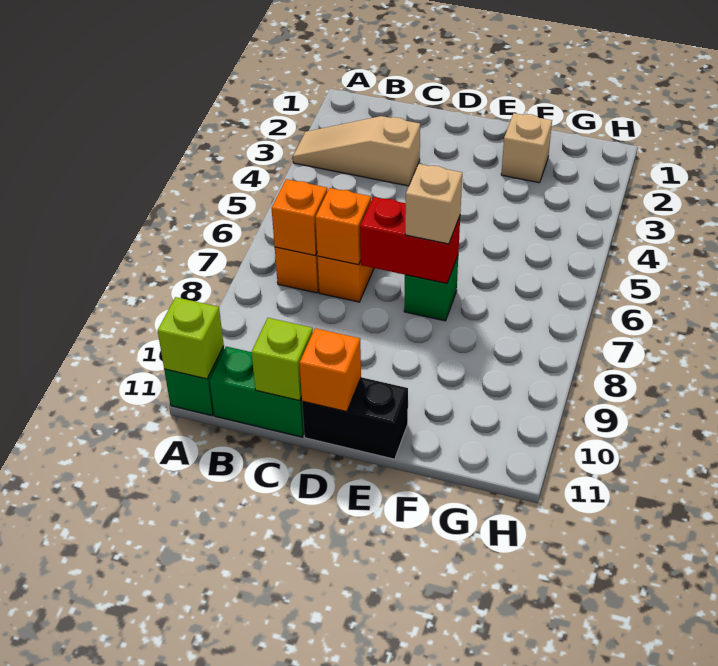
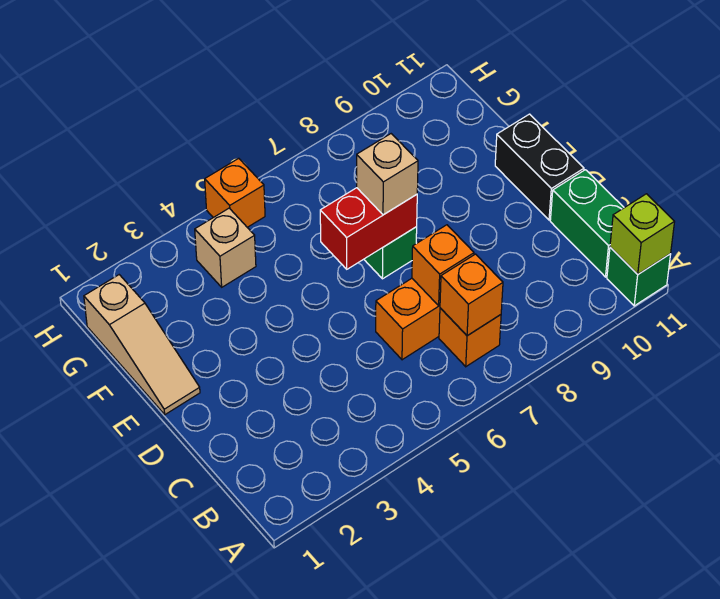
tan 1x3 slope [293,116,420,186] -> tan 1x3 slope moved to [84,275,200,415]
lime 1x1 brick [252,318,313,400] -> none
red 1x2 brick [360,197,460,283] -> red 1x2 brick turned to [320,188,417,269]
orange 1x1 brick [299,328,361,412] -> orange 1x1 brick moved to [205,158,265,227]
tan 1x1 brick [501,113,552,183] -> tan 1x1 brick moved to [195,208,256,287]

